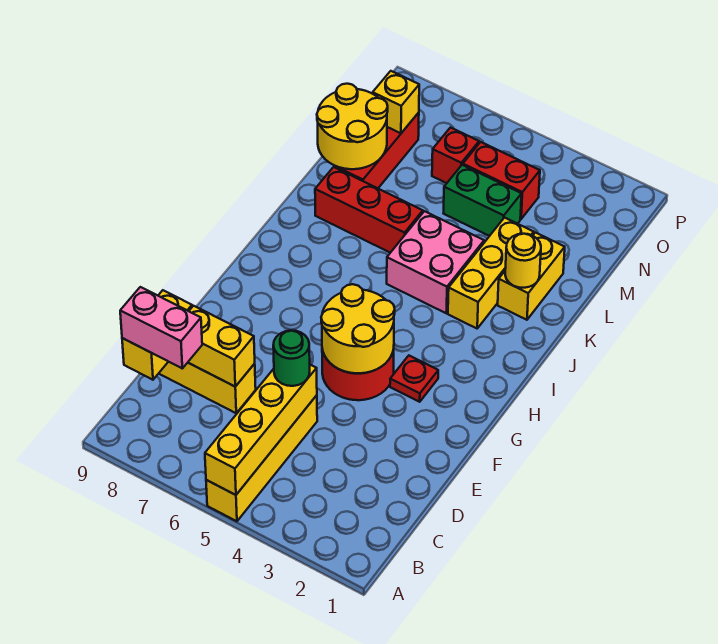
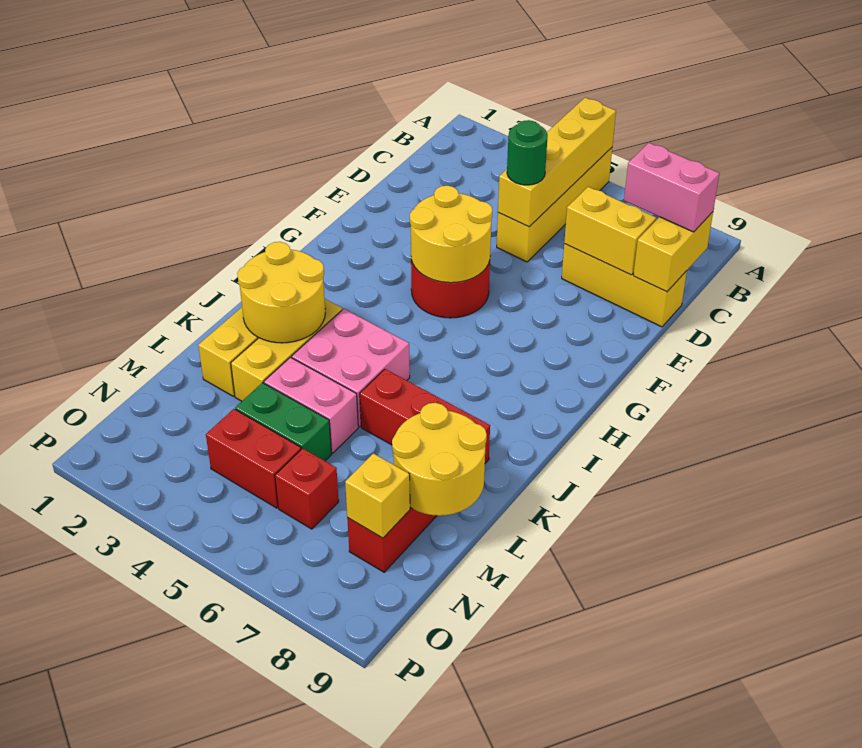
red 1x1 plate [390,356,438,402] -> none
yellow 1x1 round brick [505,234,541,288] -> yellow 2x2 round brick [237,242,325,343]
none -> pink 1x2 brick [264,357,358,453]

